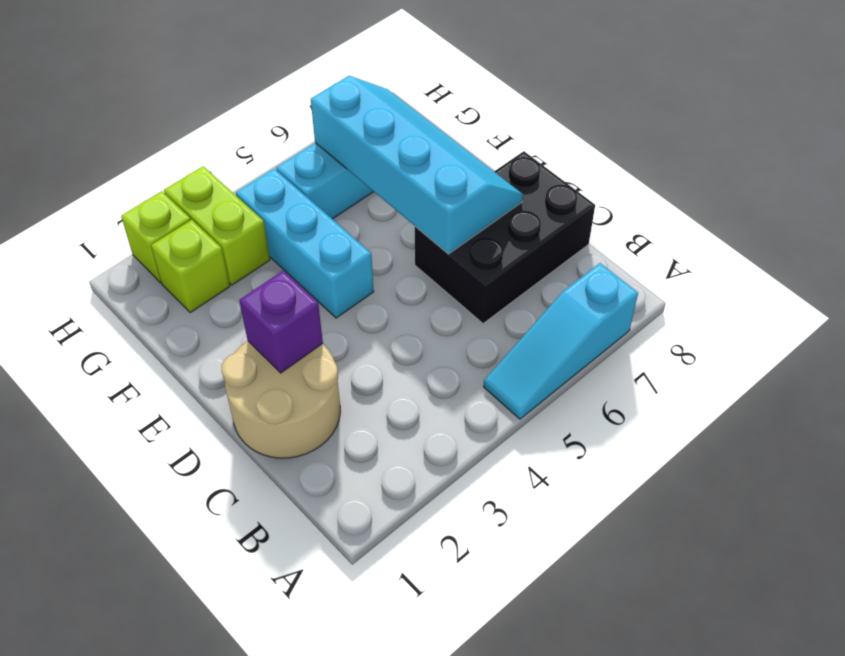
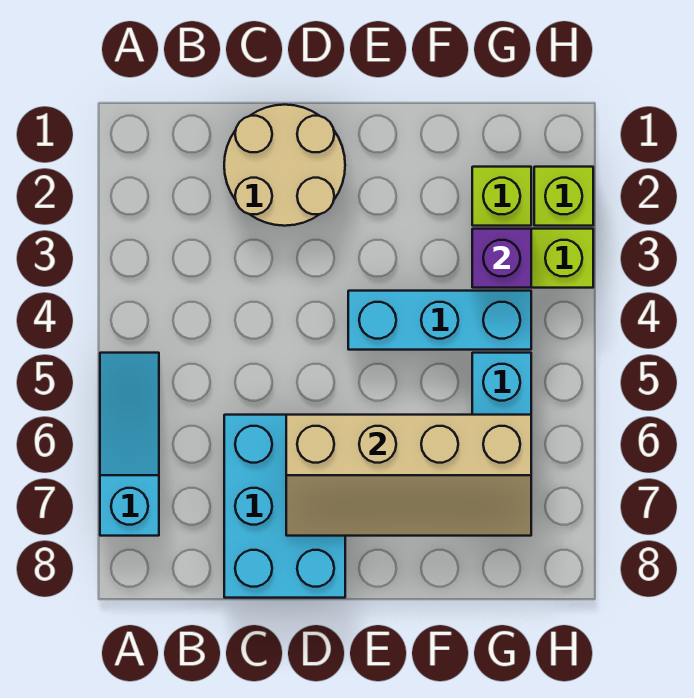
black 2x3 brick [415,151,595,324] -> cyan 2x3 brick [224,415,345,598]
purple 1x1 brick [239,271,323,373] -> purple 1x1 brick moved to [472,229,531,288]
cyan 2x4 slope [311,76,523,254] -> tan 2x4 slope [286,415,531,536]

